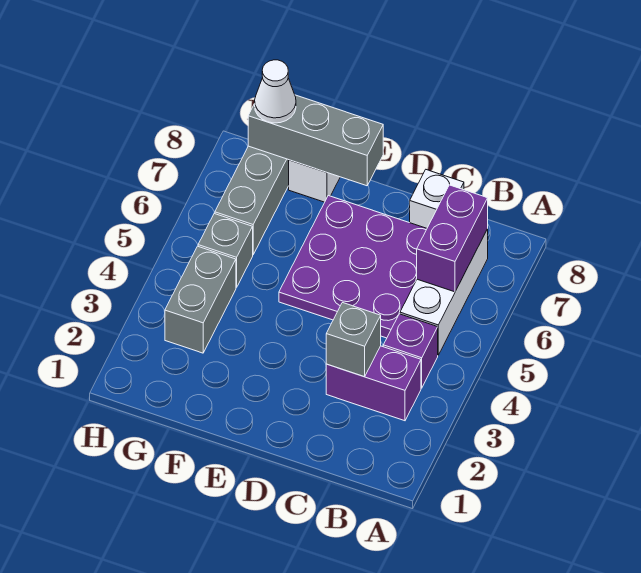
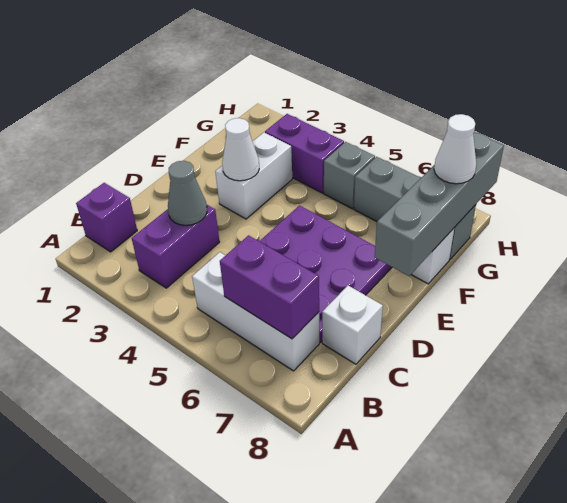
purple 1x1 brick [383,314,438,388] -> purple 1x1 brick moved to [76,183,137,252]
grey 1x1 brick [326,303,381,377] -> grey 1x1 cone [168,161,207,225]
none -> white 1x2 brick [215,132,292,219]
none -> white 1x1 cone [222,118,259,181]
grey 1x3 brick [248,95,383,186] -> grey 1x4 brick [375,132,504,276]
grey 1x2 brick [165,246,236,353] -> purple 1x2 brick [265,114,344,193]

